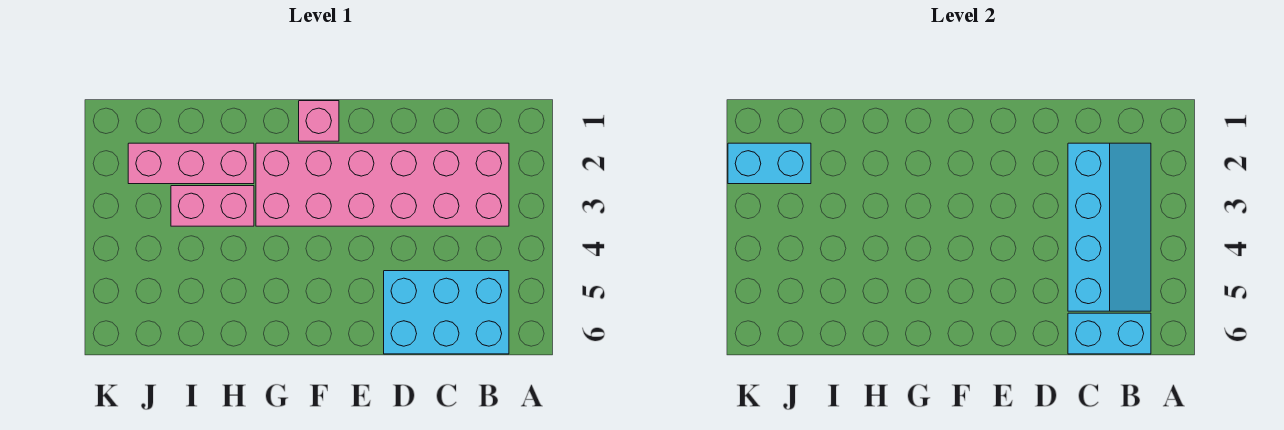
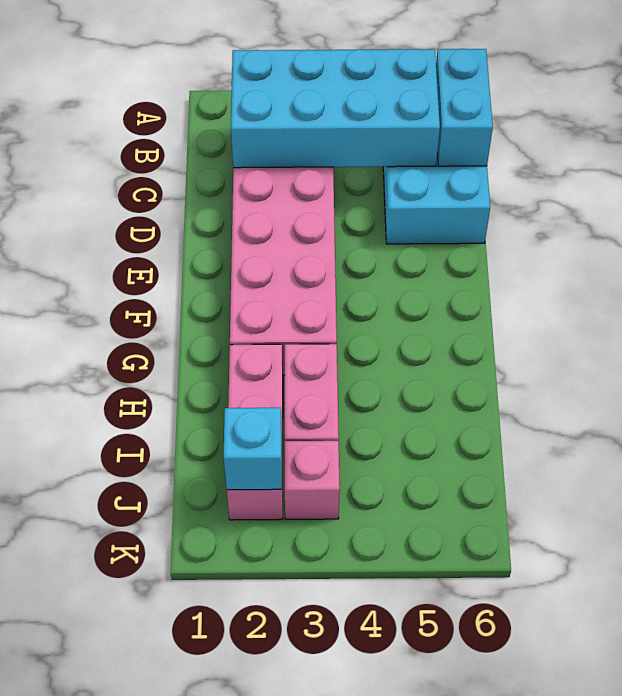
cyan 2x4 slope [1068,143,1151,311] -> cyan 2x4 brick [231,49,440,168]
pink 1x1 brick [299,101,339,141] -> pink 1x1 brick moved to [285,441,340,519]
cyan 1x2 brick [728,143,811,184] -> cyan 1x1 brick [223,408,282,490]

